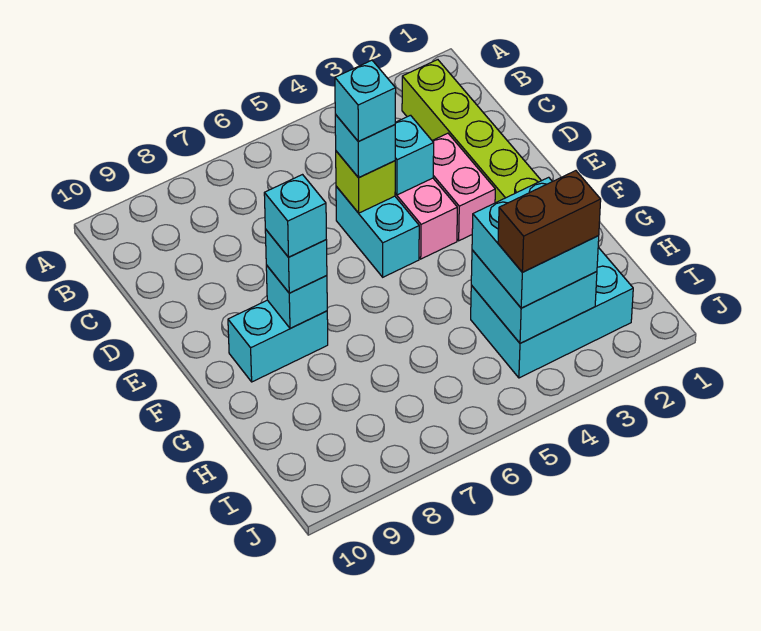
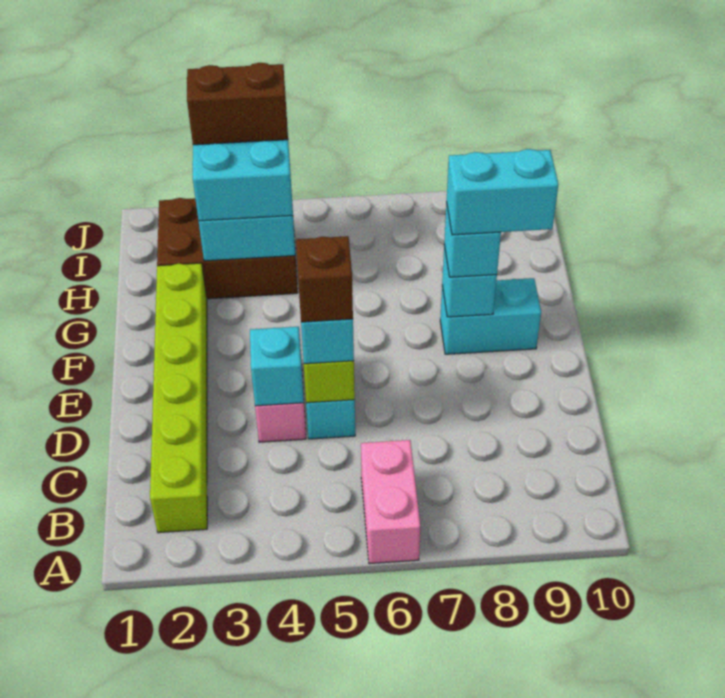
pink 1x2 brick [432,133,495,241] -> pink 1x2 brick moved to [361,440,420,564]
cyan 1x1 brick [335,60,396,142] -> brown 1x1 brick [296,236,353,322]
cyan 1x1 brick [264,175,326,257] -> cyan 1x2 brick [447,149,558,235]
cyan 2x3 brick [471,247,633,378] -> brown 2x3 brick [157,198,298,299]

